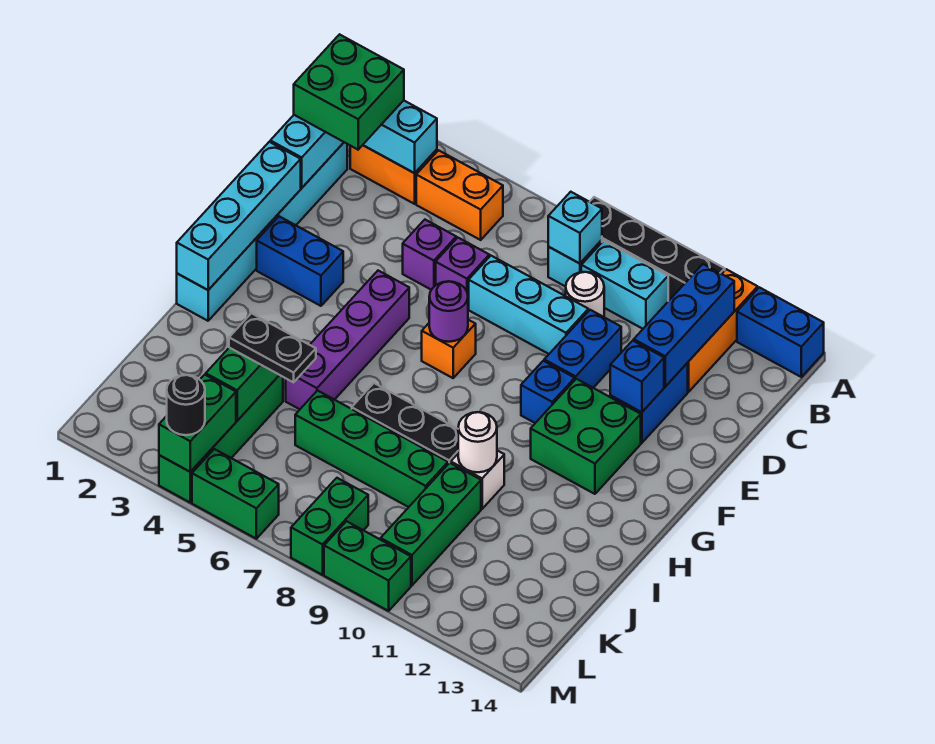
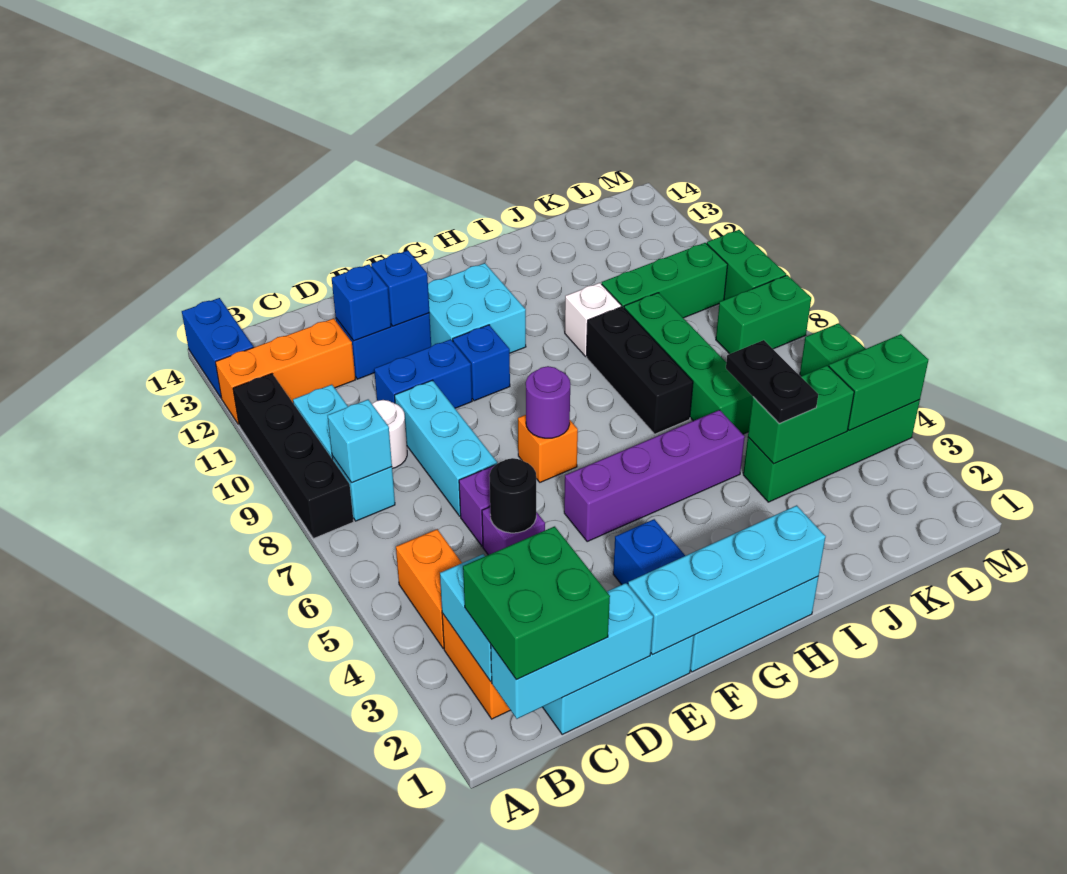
blue 1x3 brick [634,264,734,387] -> blue 1x1 brick [332,264,391,341]
green 2x2 brick [531,379,641,494] -> cyan 2x2 brick [428,263,526,353]
white 1x1 round brick [458,412,497,472] -> none
black 1x1 round brick [167,375,205,435] -> black 1x1 round brick moved to [489,458,536,533]

